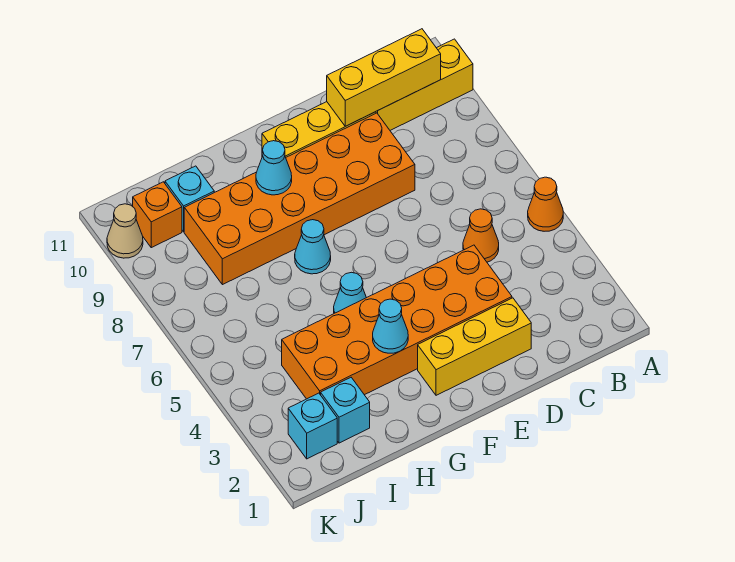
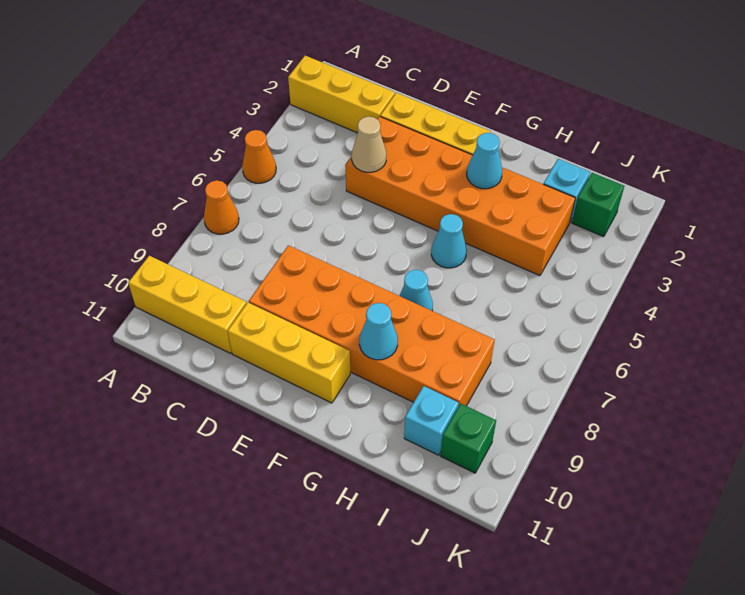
yellow 1x3 brick [327,29,441,126] -> yellow 1x3 brick moved to [288,56,395,133]
orange 1x1 cone [463,209,499,262] -> orange 1x1 cone moved to [204,180,239,234]
cyan 1x1 brick [288,393,337,459] -> green 1x1 brick [572,173,624,237]
orange 1x1 brick [133,182,182,248] -> green 1x1 brick [440,404,496,473]
tan 1x1 cone [107,204,143,258] -> tan 1x1 cone moved to [352,116,386,172]

